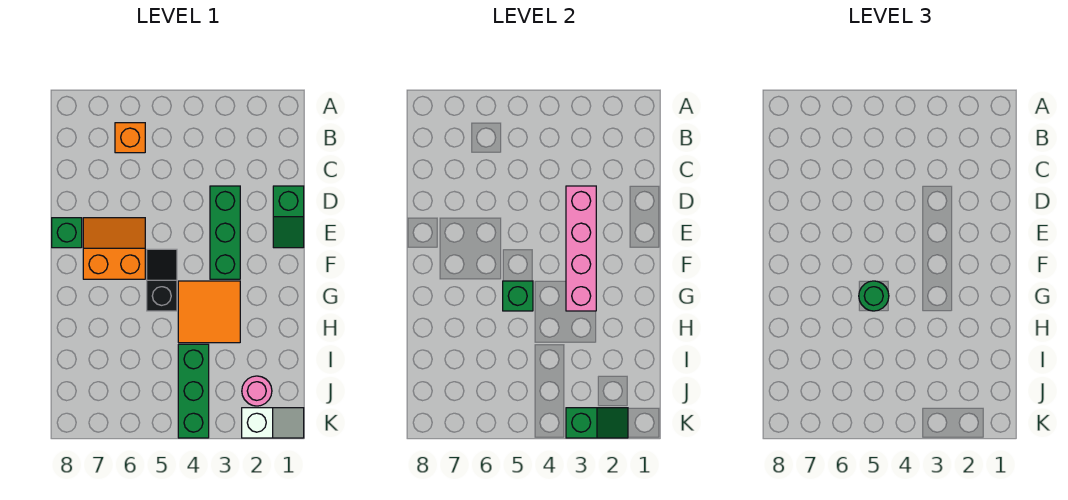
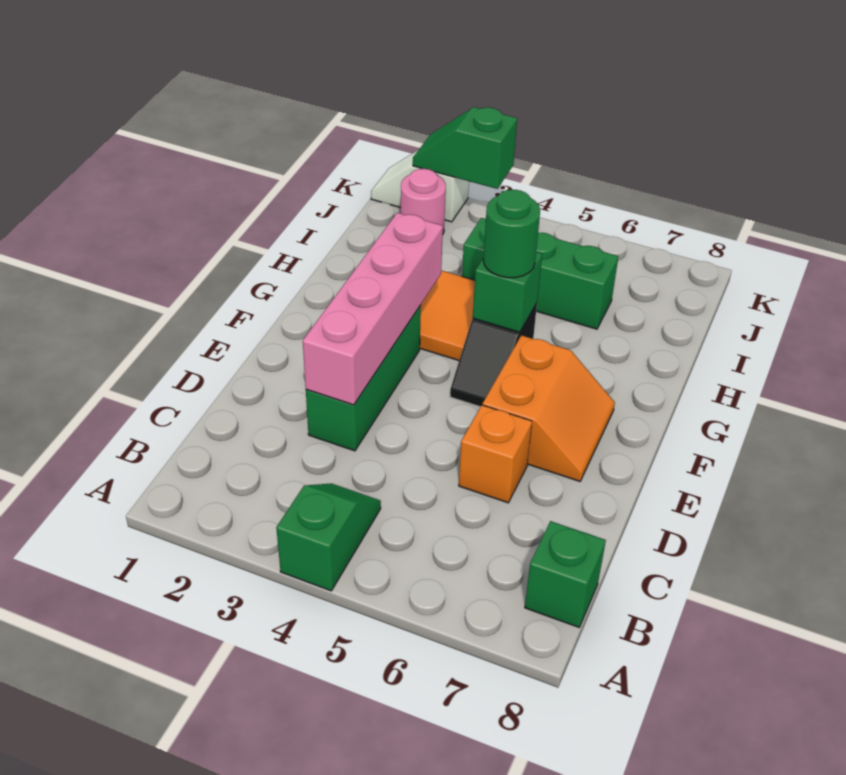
orange 1x1 brick [115,123,145,153] -> orange 1x1 brick moved to [459,405,532,503]
green 1x2 slope [273,186,304,248] -> green 1x2 slope moved to [276,483,381,591]
orange 2x2 slope [83,218,145,279] -> orange 2x2 slope turned to [483,335,615,481]
green 1x1 brick [52,218,82,248] -> green 1x1 brick moved to [525,521,606,627]
green 1x3 brick [178,344,209,438] -> green 1x3 brick turned to [462,218,618,329]

